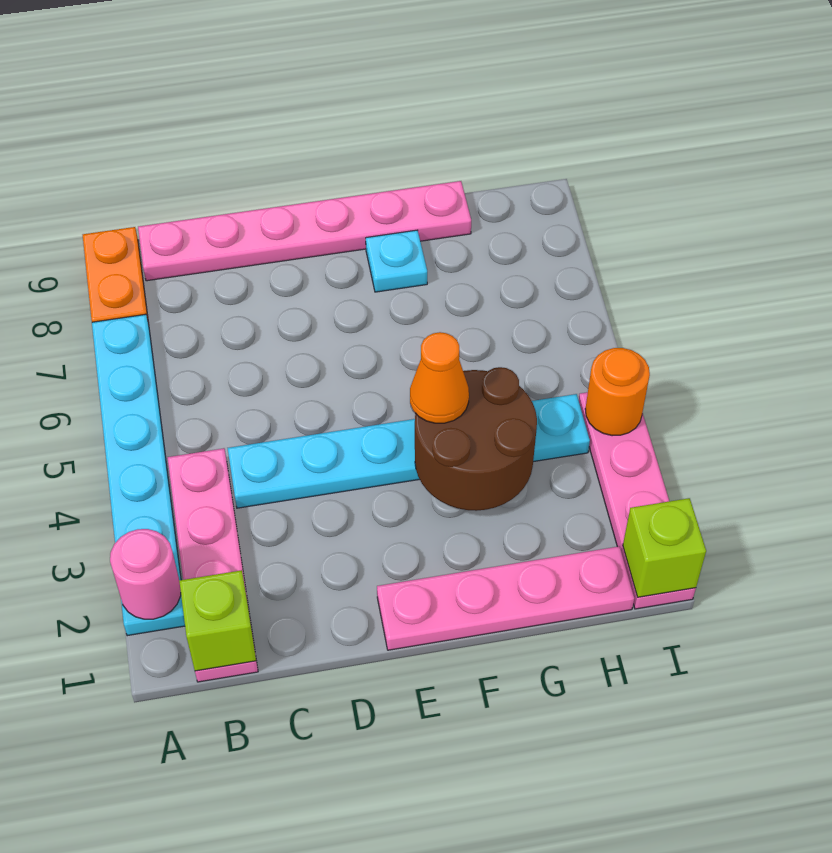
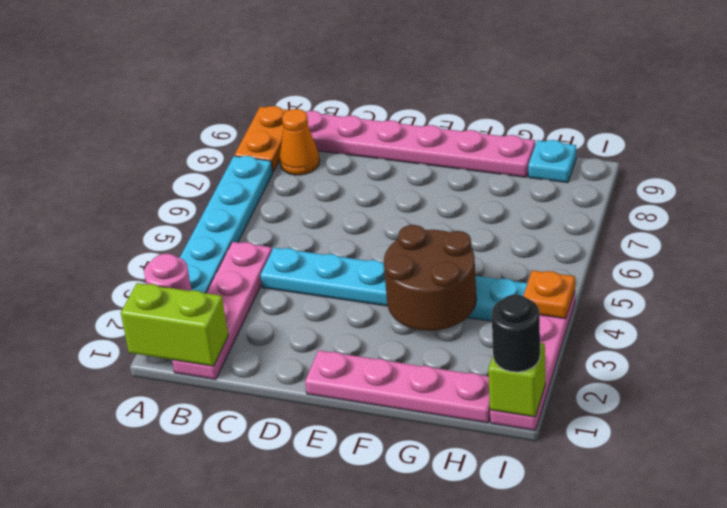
lime 1x1 brick [179,570,256,671] -> lime 1x2 brick [121,283,228,366]
orange 1x1 cone [410,332,469,423] -> orange 1x1 cone moved to [280,109,320,175]
cyan 1x1 plate [366,230,427,292] -> cyan 1x1 plate moved to [528,140,576,183]
none -> black 1x1 round brick [492,295,540,372]
orange 1x1 round brick [585,348,650,436] -> orange 1x1 plate [523,270,575,319]

